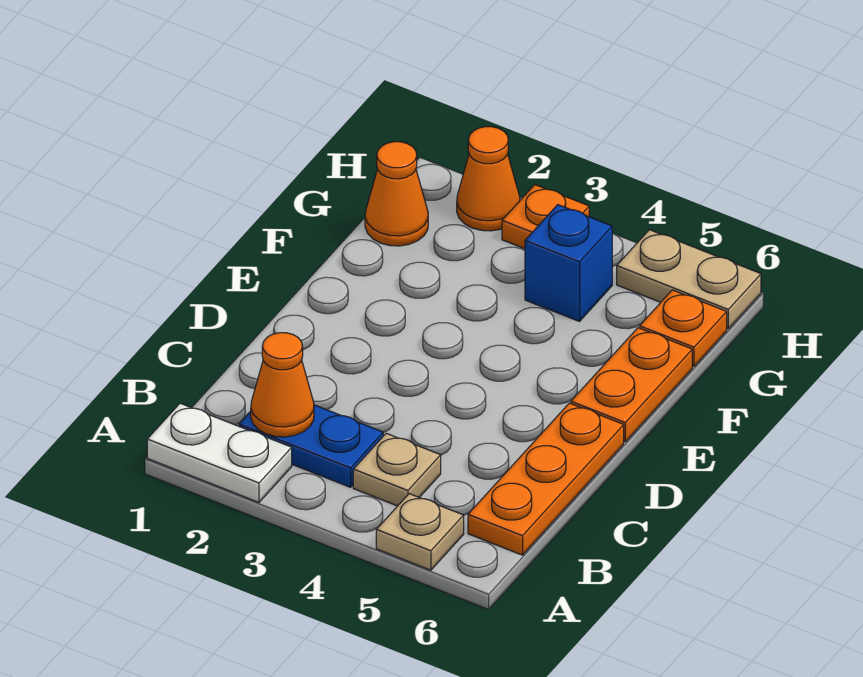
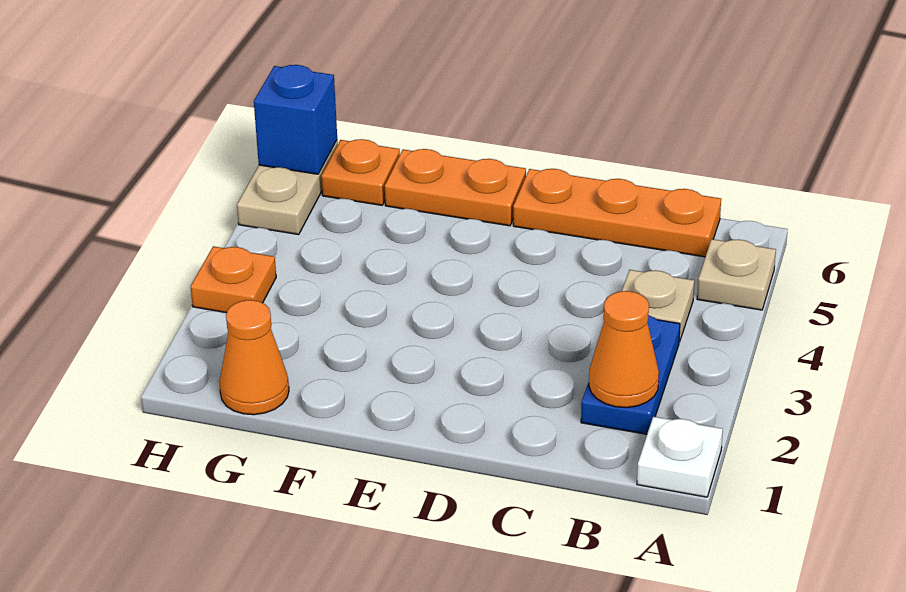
white 1x2 plate [147,403,292,502] -> white 1x1 plate [637,417,723,497]
blue 1x1 brick [525,205,613,321] -> blue 1x1 brick moved to [254,65,337,174]
orange 1x1 cone [457,127,520,231] -> none

